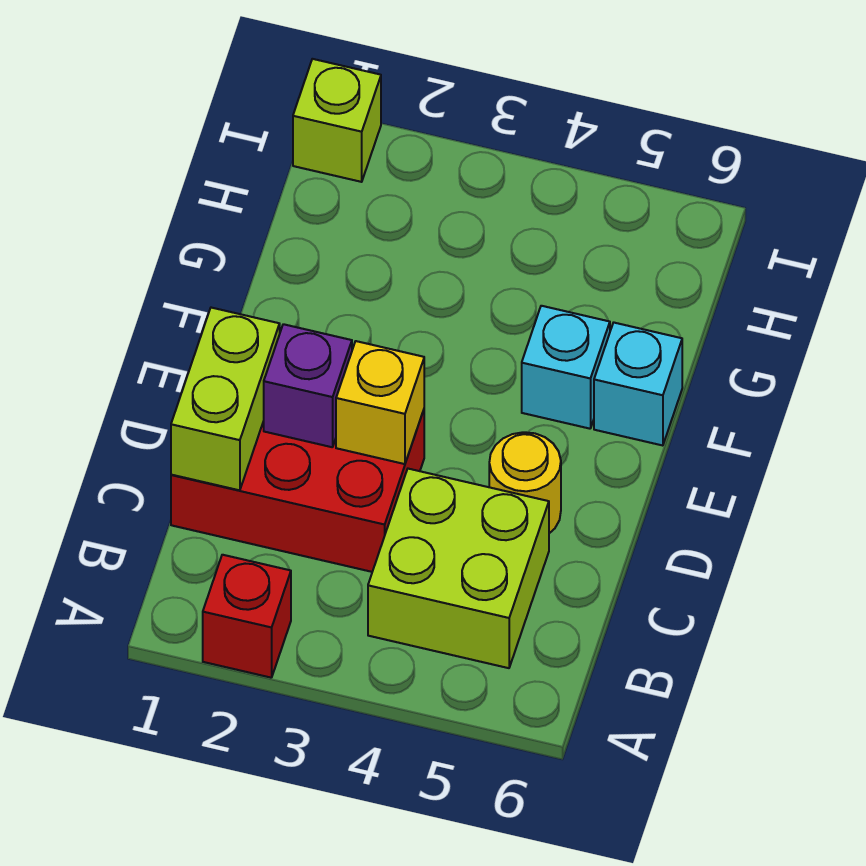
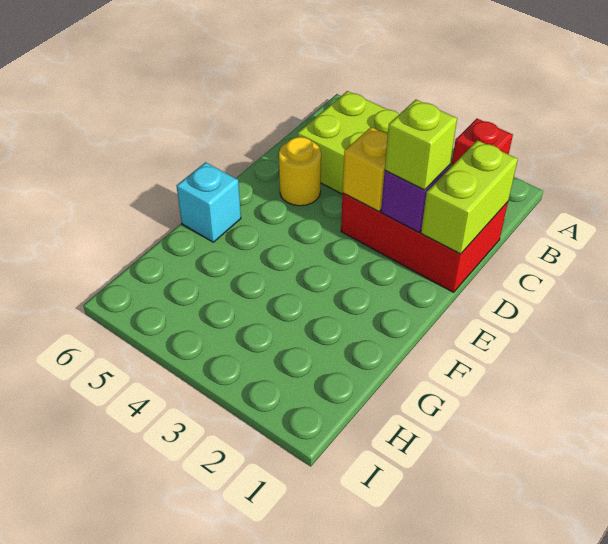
cyan 1x1 brick [522,306,610,429] -> none
lime 1x1 brick [293,59,381,182] -> lime 1x1 brick moved to [385,100,457,190]

